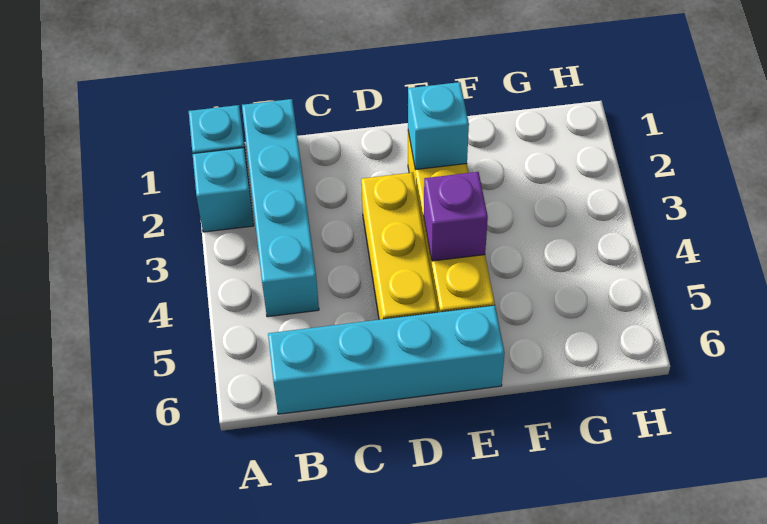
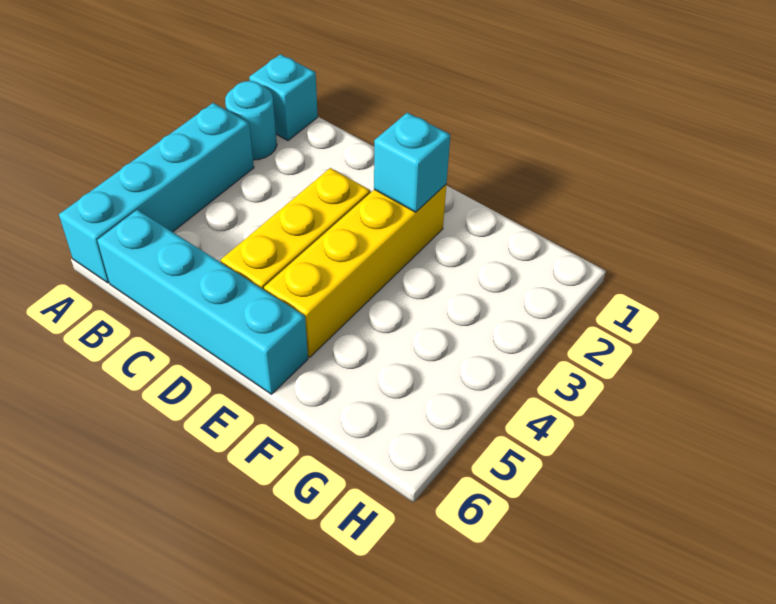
cyan 1x1 brick [193,148,254,232] -> cyan 1x1 round brick [225,81,277,160]
cyan 1x4 brick [242,99,319,317] -> cyan 1x4 brick moved to [59,103,254,283]
purple 1x1 brick [424,172,488,261] -> none

